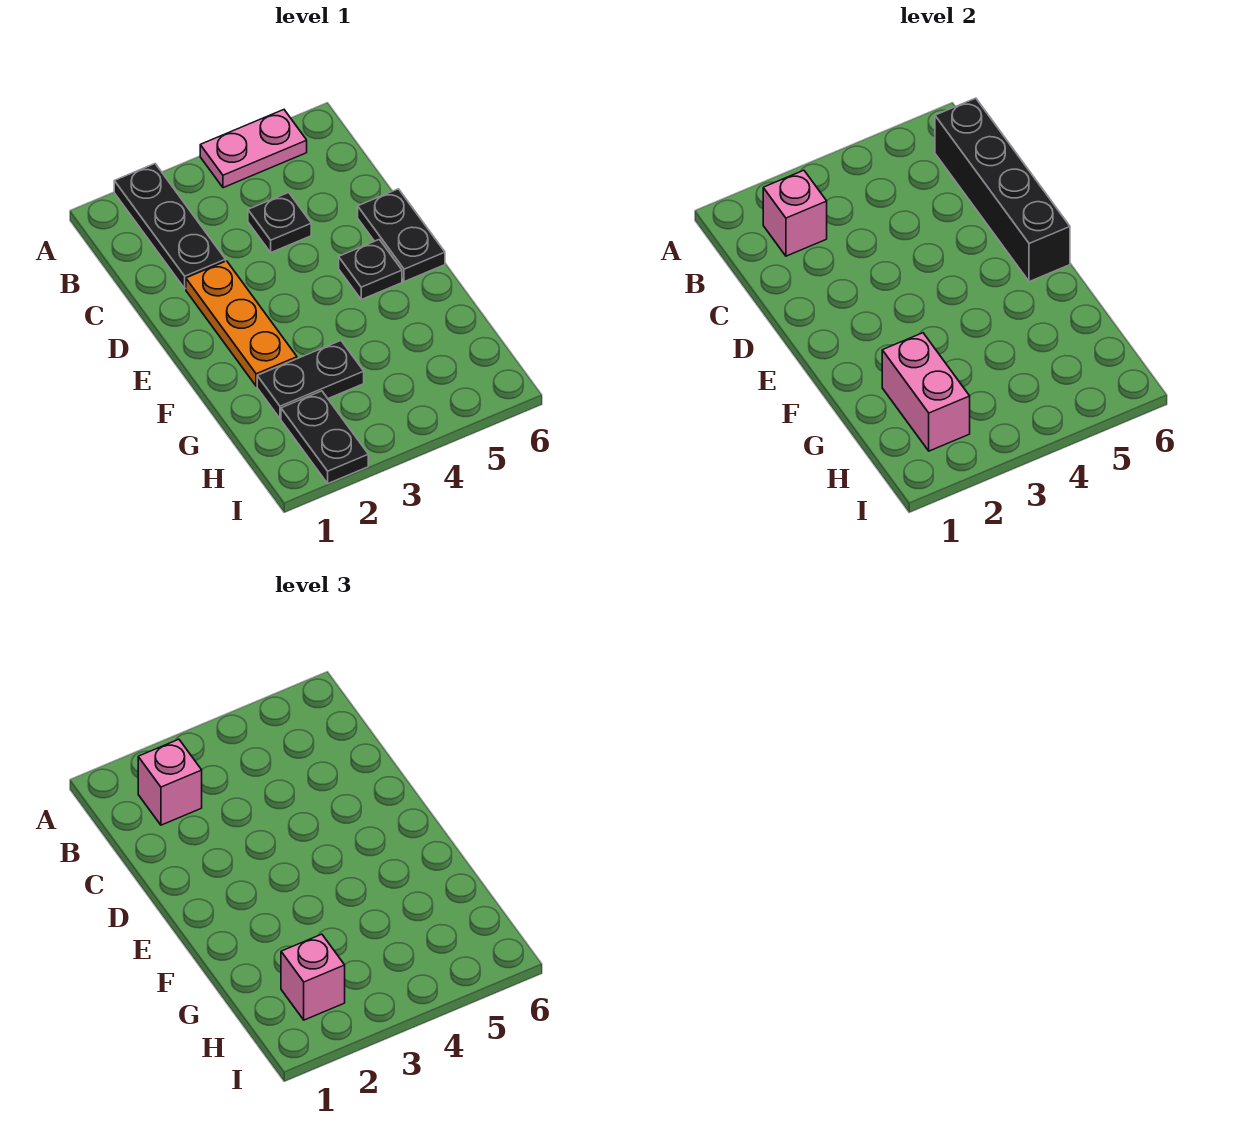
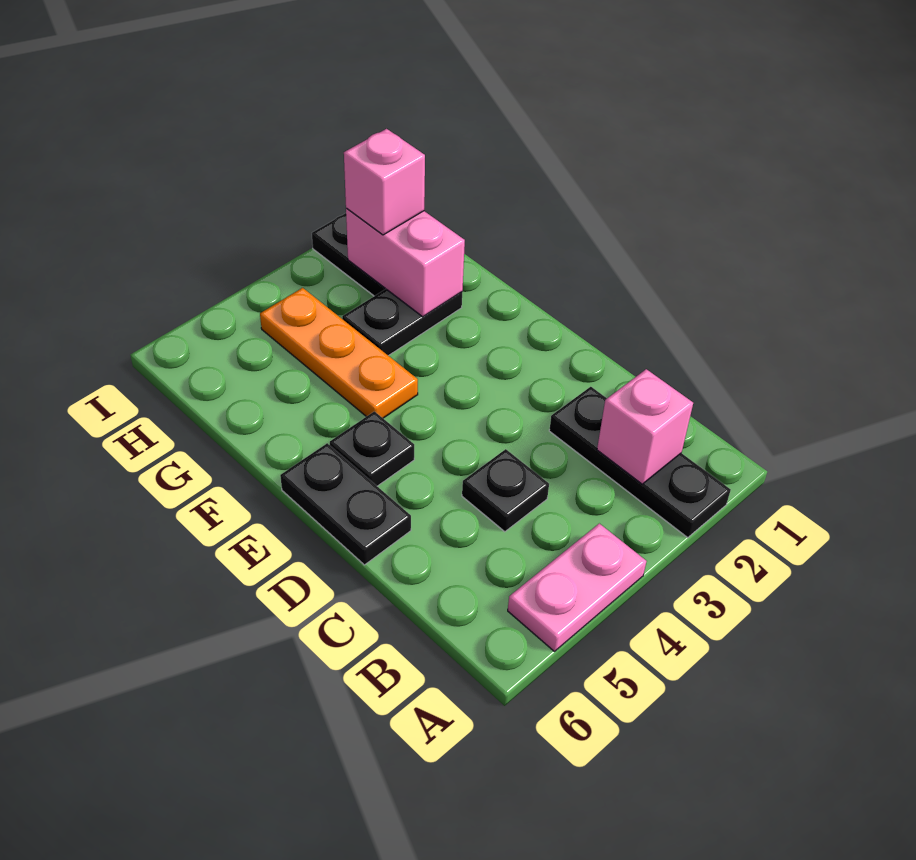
pink 1x1 brick [138,739,202,825] -> none
black 1x4 brick [935,98,1070,282] -> none
orange 1x3 plate [186,261,297,386] -> orange 1x3 plate moved to [260,288,418,418]

